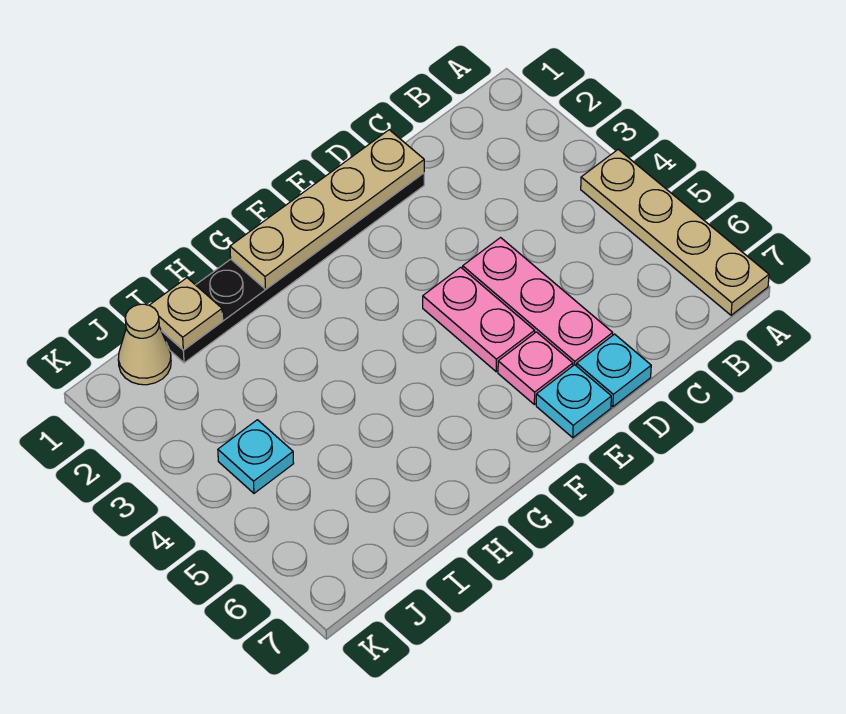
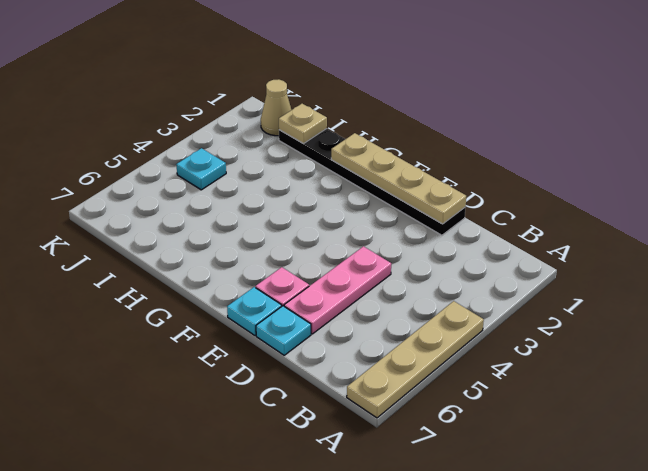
pink 1x2 plate [423,267,535,372] -> none

